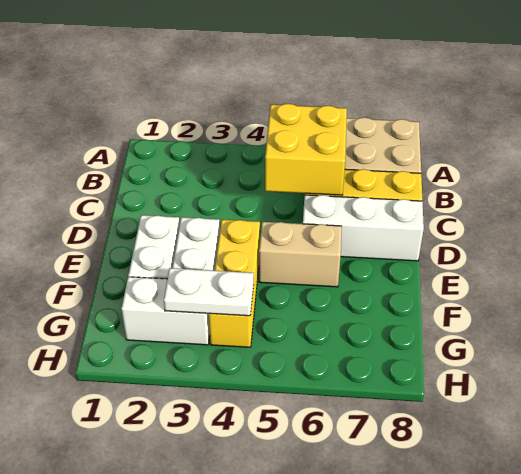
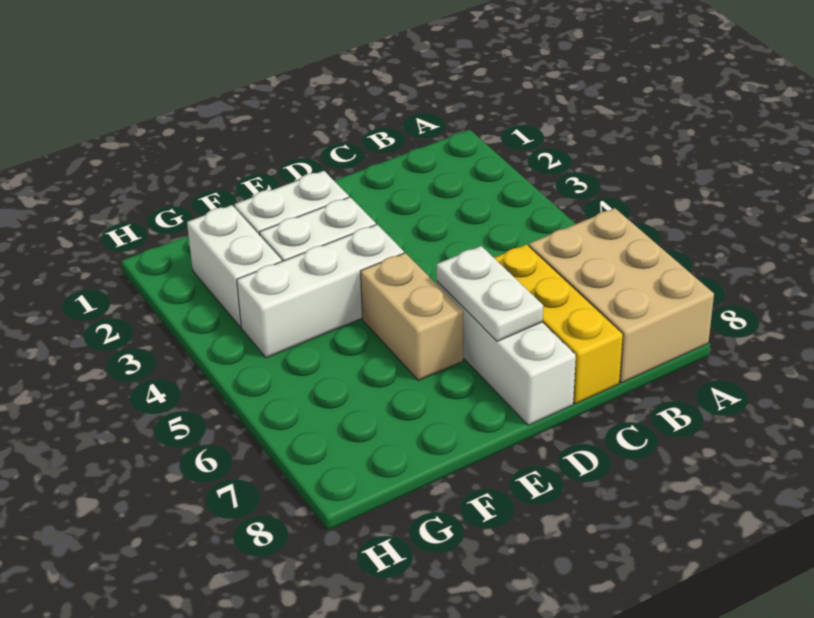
yellow 2x2 brick [265,104,347,195] -> none
yellow 1x3 brick [209,220,260,347] -> white 1x3 brick [237,225,404,358]
white 1x2 plate [164,268,254,316] -> white 1x2 plate moved to [437,246,543,341]

